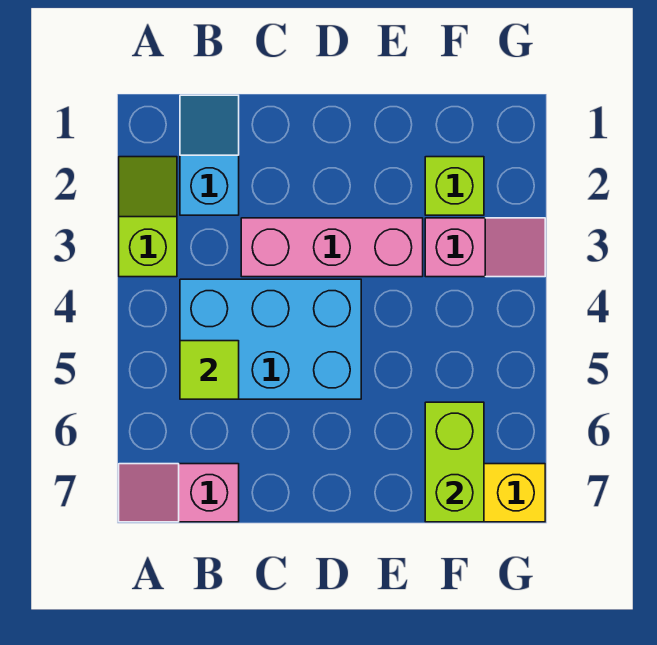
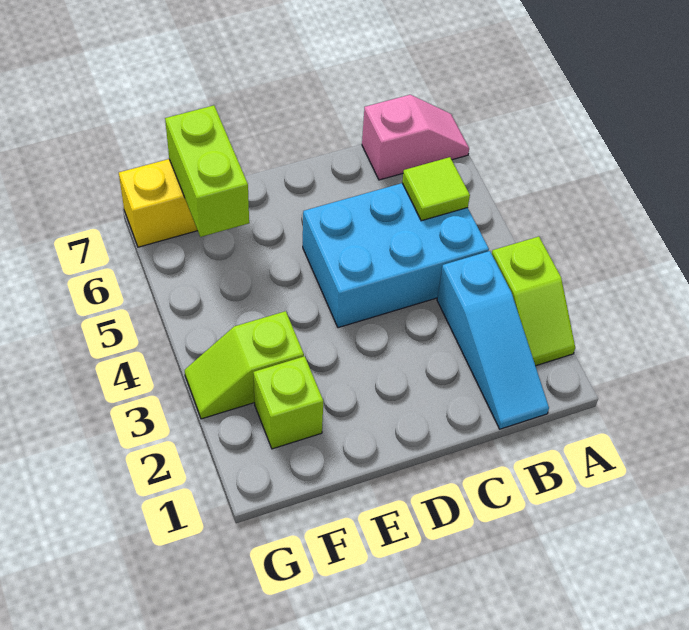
cyan 1x2 slope [180,95,239,215] -> cyan 1x3 slope [437,251,549,429]
pink 1x3 brick [241,218,423,277] -> none
pink 1x2 slope [425,218,545,277] -> lime 1x2 slope [185,311,304,419]

